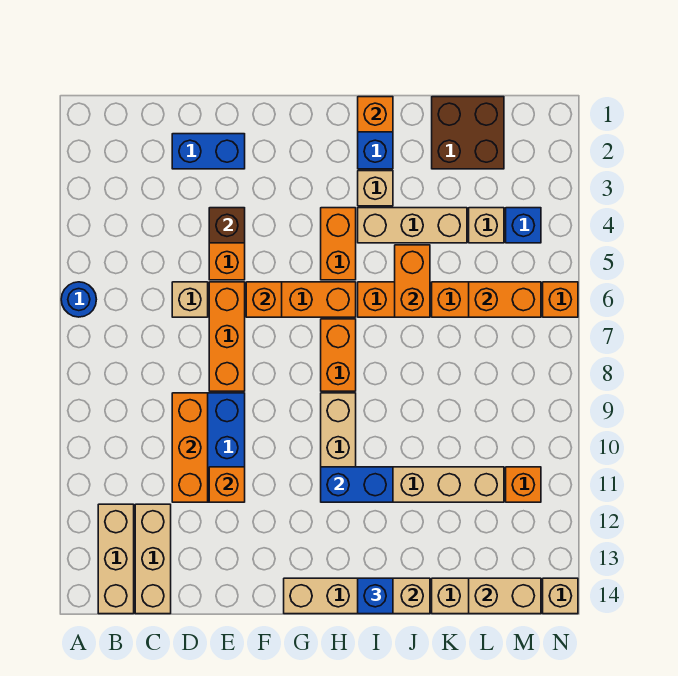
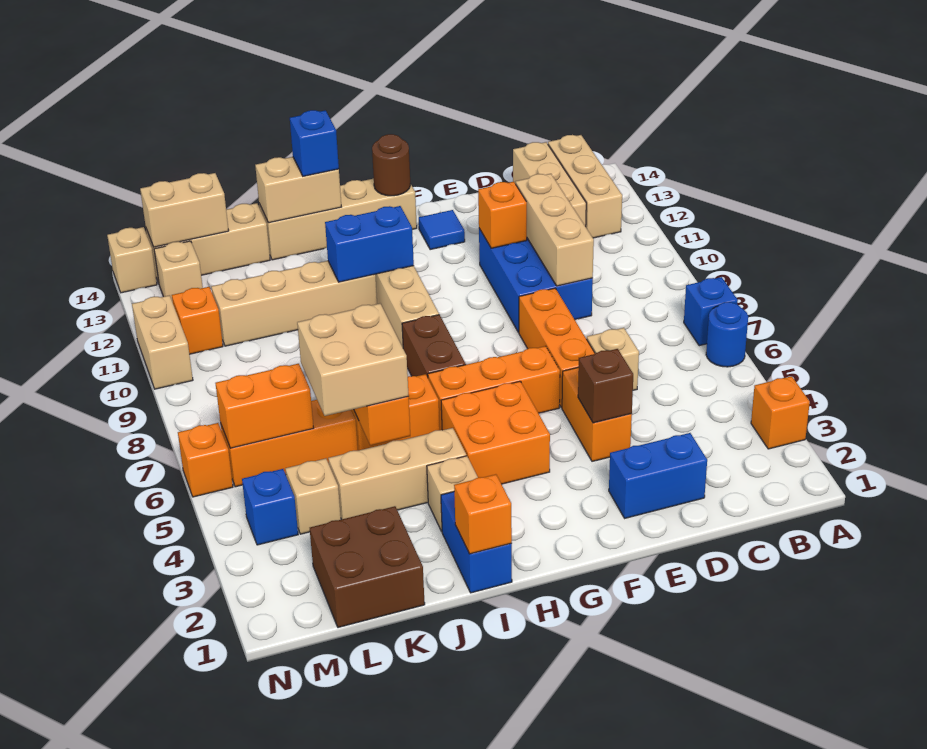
none -> blue 1x1 brick [684,277,738,346]
orange 1x3 brick [172,393,208,502] -> tan 1x3 brick [516,174,594,286]
orange 1x1 brick [246,282,282,317] -> orange 1x1 brick moved to [751,376,810,449]
none -> blue 1x1 tile [419,210,465,249]
none -> brown 1x1 round brick [372,134,410,196]
orange 1x2 brick [321,208,356,280] -> orange 2x2 brick [441,381,550,484]
orange 1x2 brick [321,319,356,391] -> brown 1x2 brick [402,315,466,377]
none -> tan 2x2 brick [297,304,409,416]
none -> tan 1x1 brick [154,241,203,302]
none -> tan 1x2 brick [132,295,193,389]

